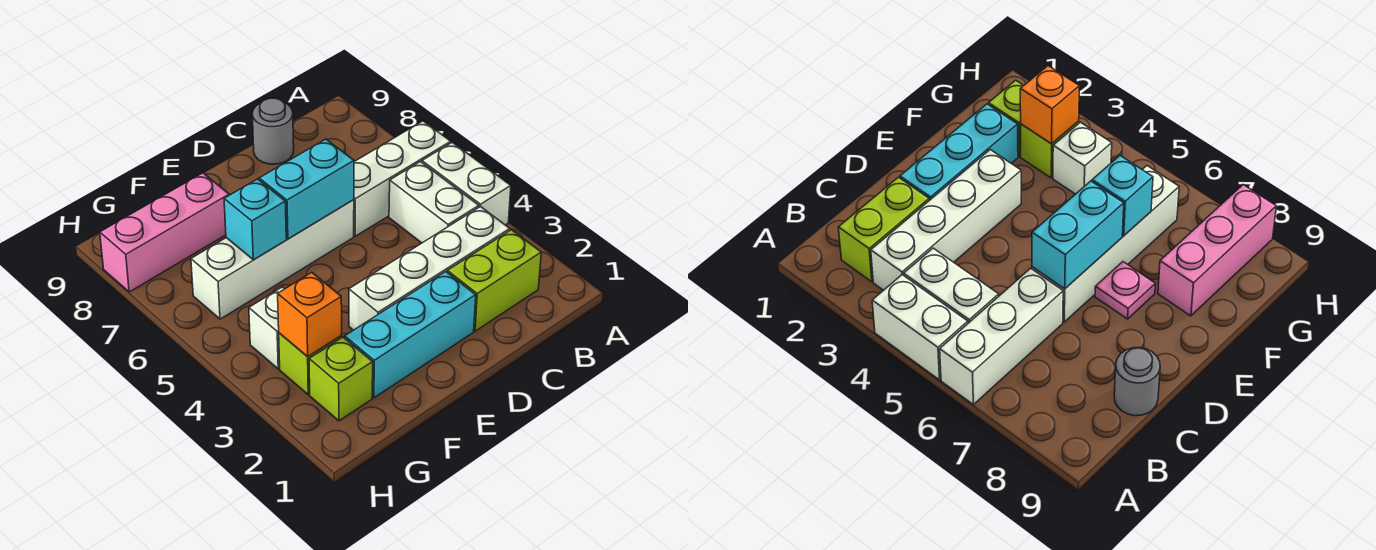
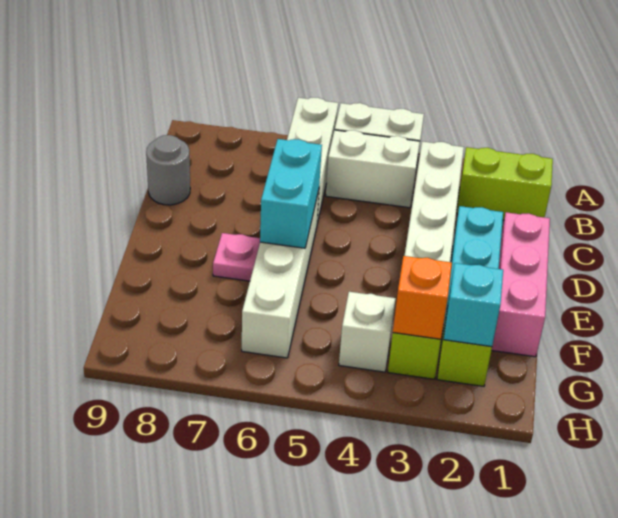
lime 1x2 brick [447,230,541,331] -> lime 1x2 brick turned to [457,147,553,220]
cyan 1x1 brick [224,179,286,260] -> cyan 1x1 brick moved to [444,263,503,347]
pink 1x3 brick [100,173,229,292] -> pink 1x3 brick moved to [491,212,550,357]

